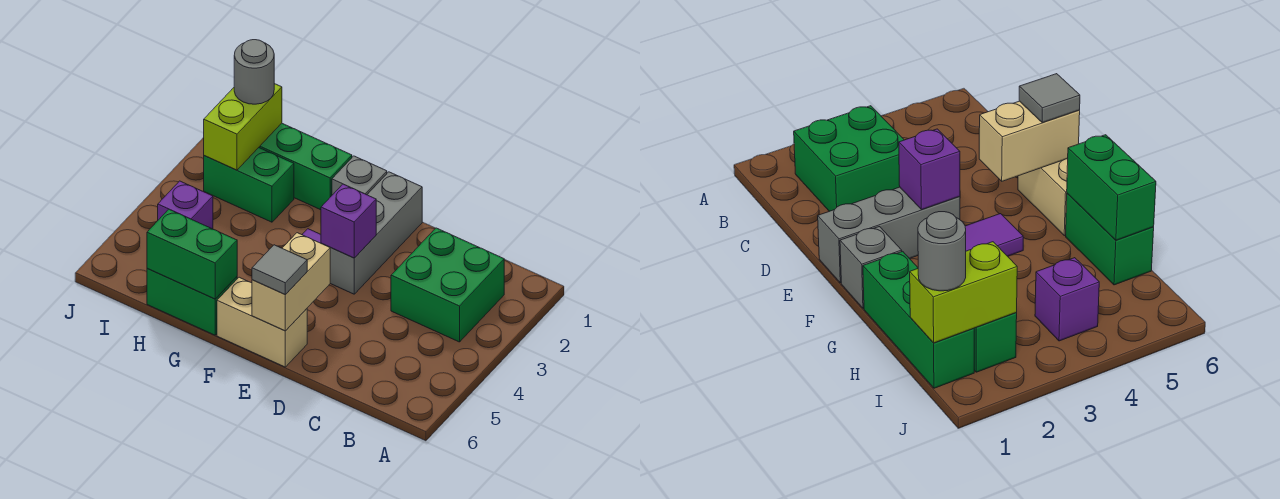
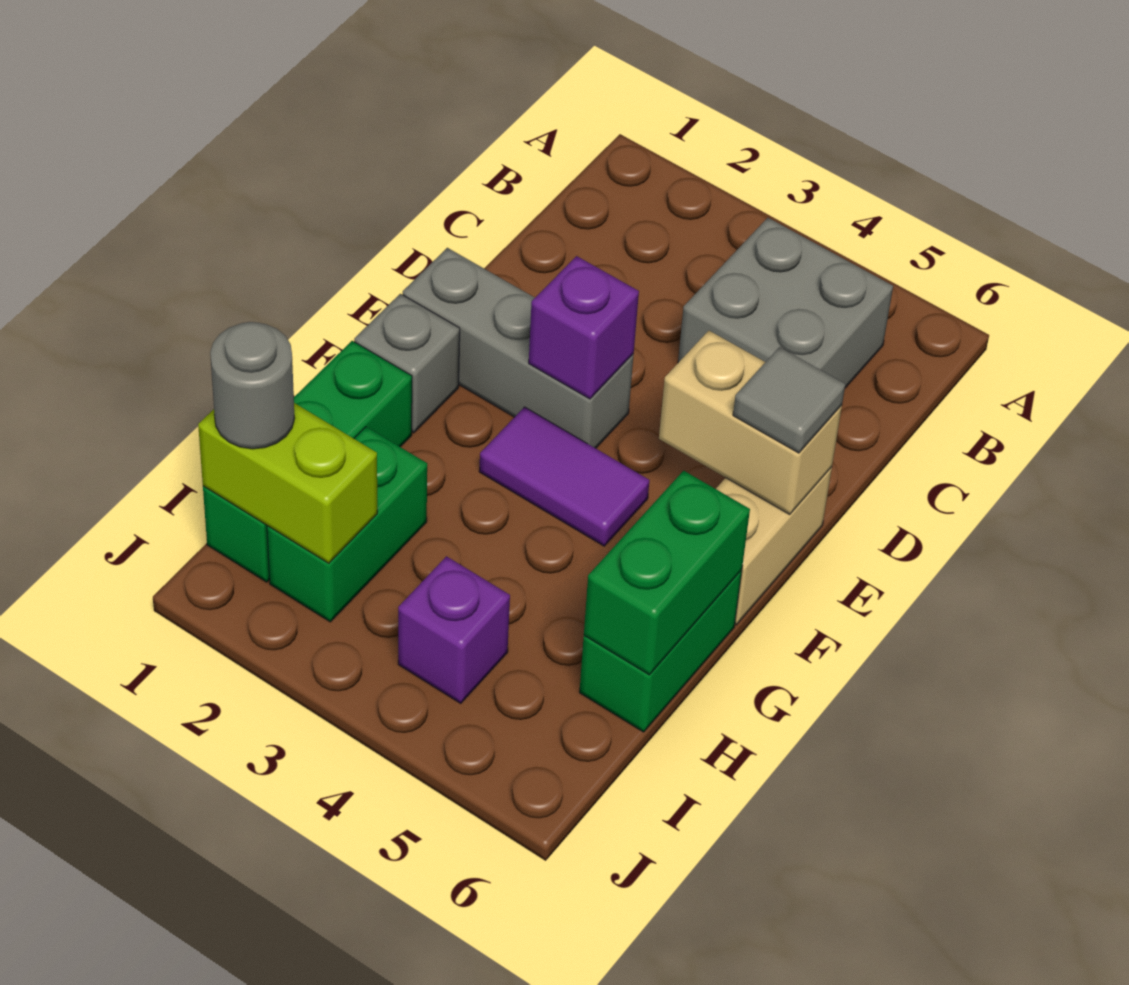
green 2x2 brick [391,228,504,342] -> none
none -> grey 2x2 brick [678,218,893,388]

